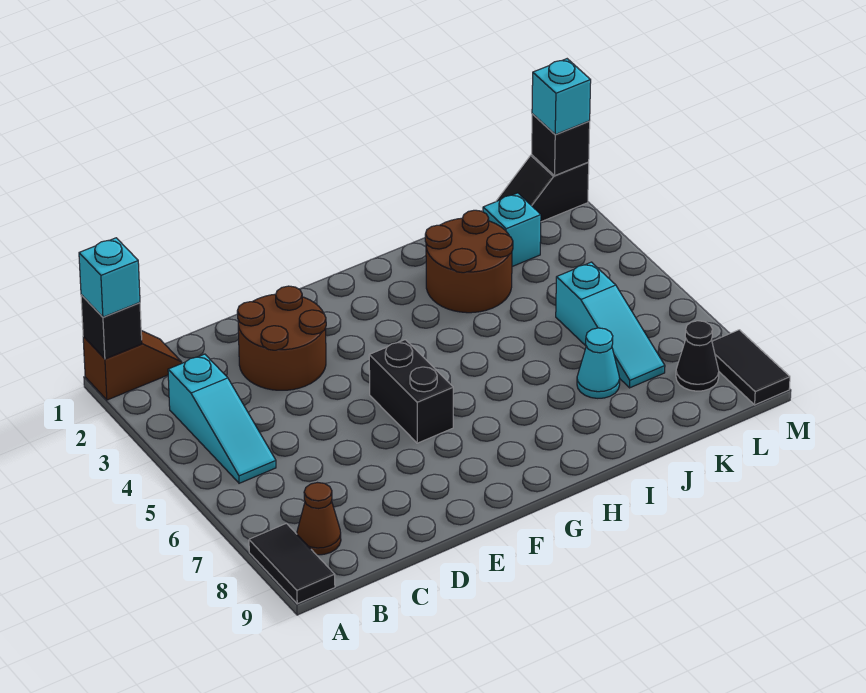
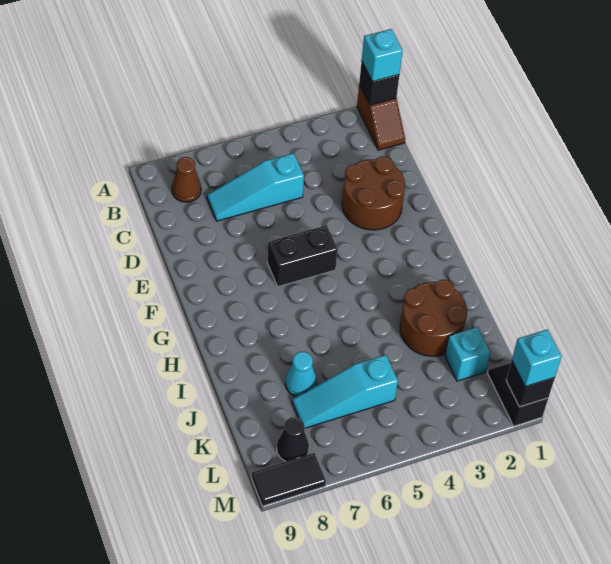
black 1x2 tile [249,523,335,604] -> none
cyan 1x3 slope [168,354,276,483] -> cyan 1x3 slope moved to [207,153,304,221]

